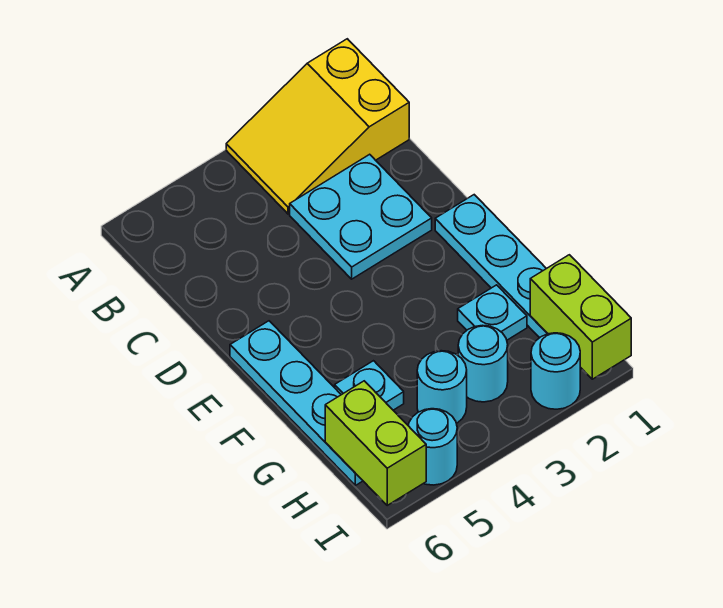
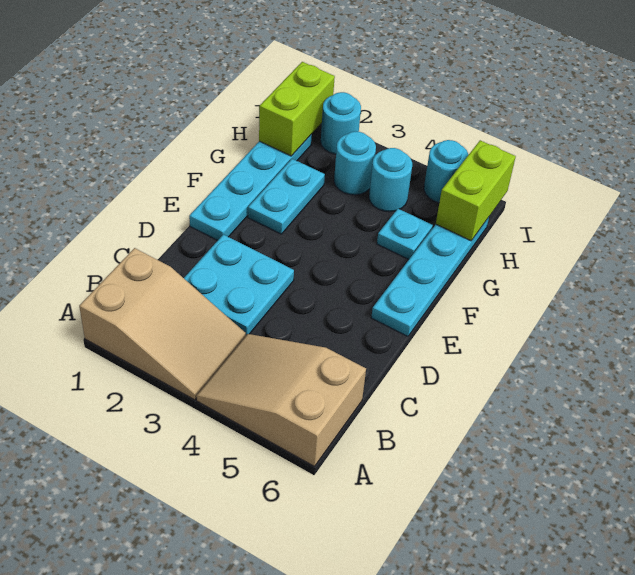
yellow 2x3 slope [226,39,409,214] -> tan 2x3 slope [79,248,246,400]
none -> tan 2x3 slope [196,334,366,466]
cyan 1x1 plate [458,285,527,340] -> cyan 1x2 plate [248,159,325,234]

